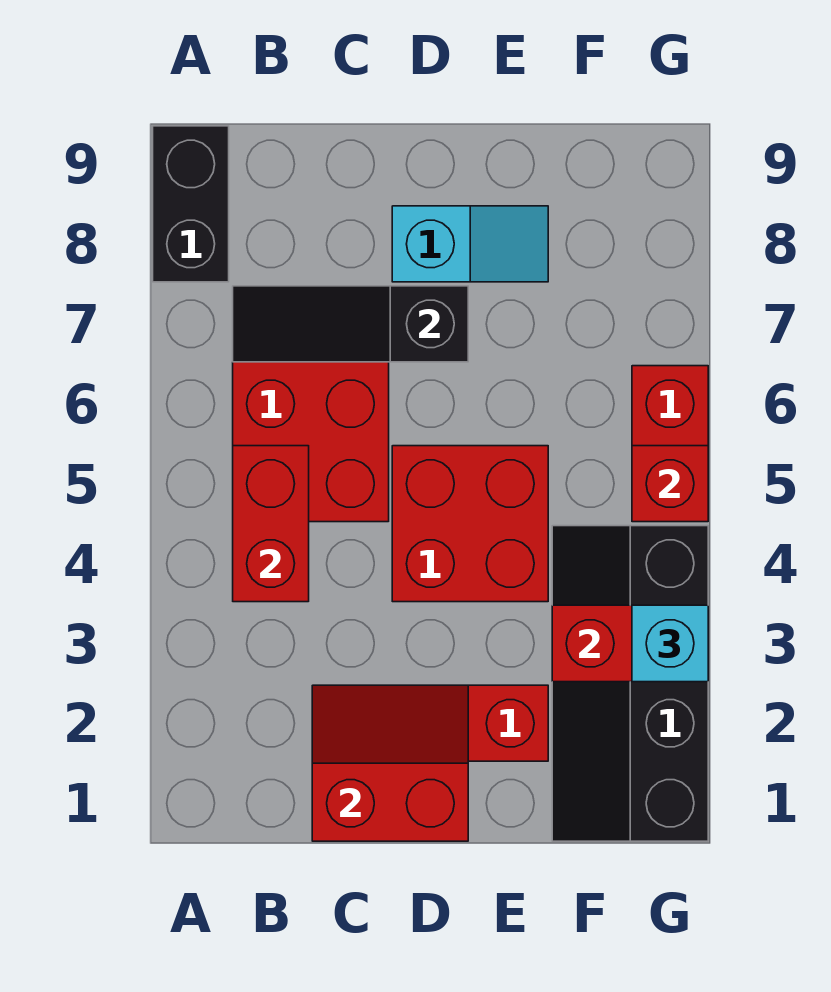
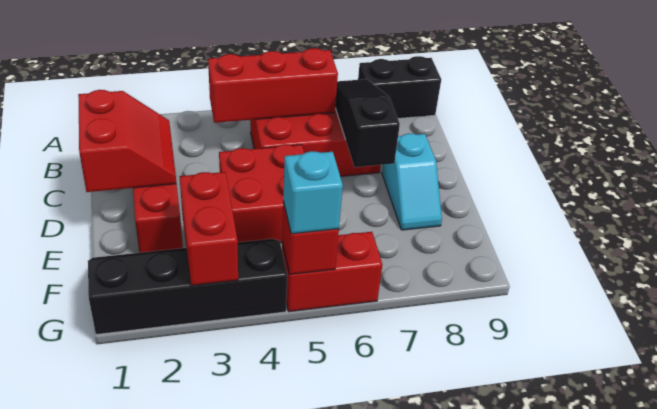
red 1x2 brick [233,446,309,602] -> red 1x3 brick [208,48,338,123]
cyan 1x1 brick [632,605,708,682] -> cyan 1x1 brick moved to [283,151,343,234]

